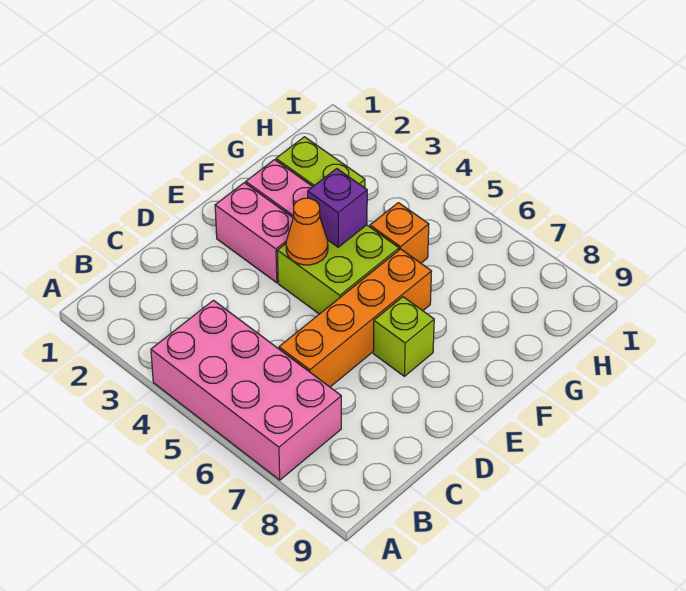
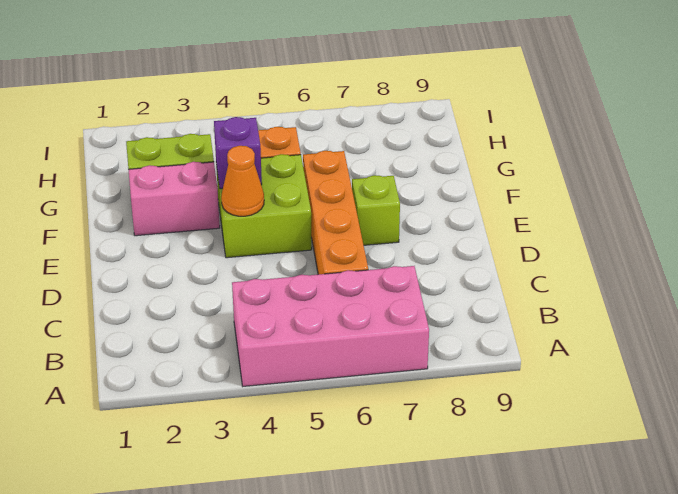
pink 1x2 brick [215,183,293,283] -> none

